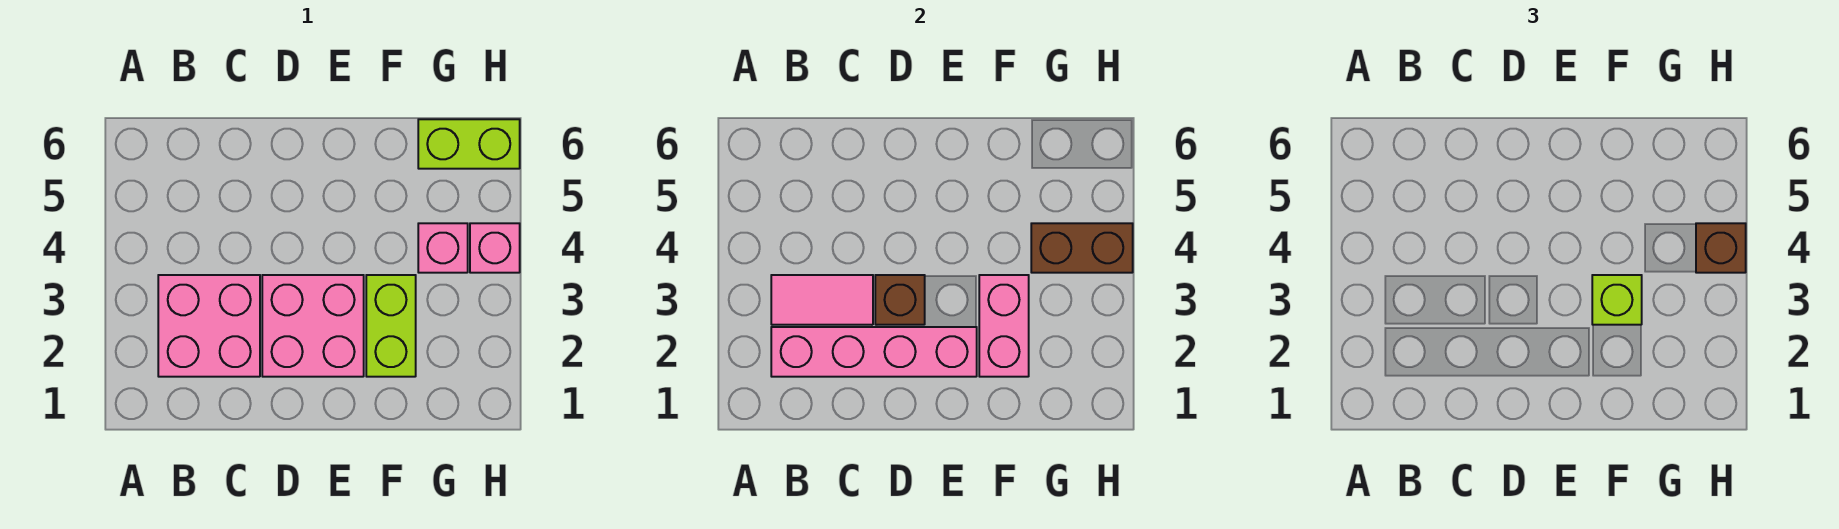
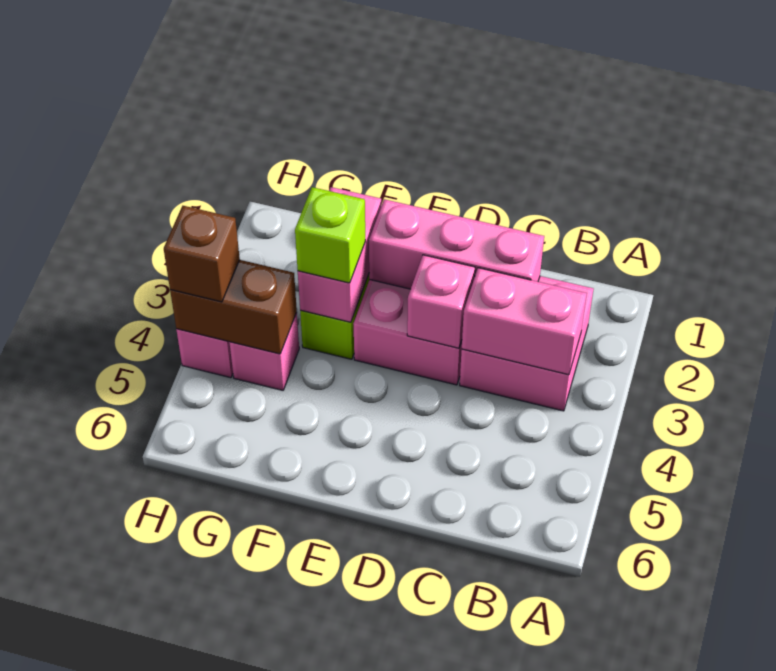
pink 1x4 brick [771,327,977,377] -> pink 1x3 brick [369,199,544,289]
pink 1x2 tile [771,275,873,325] -> pink 1x2 brick [462,268,587,375]
brown 1x1 brick [875,275,925,325] -> pink 1x1 brick [407,255,475,348]
lime 1x2 brick [418,119,520,169] -> none

